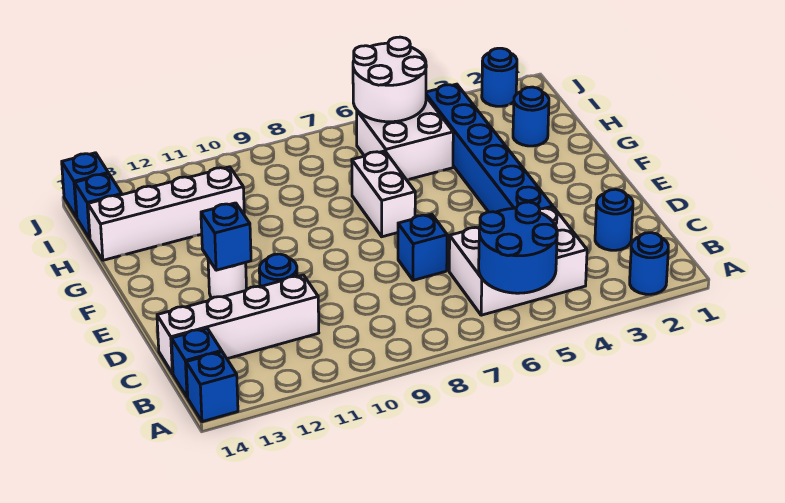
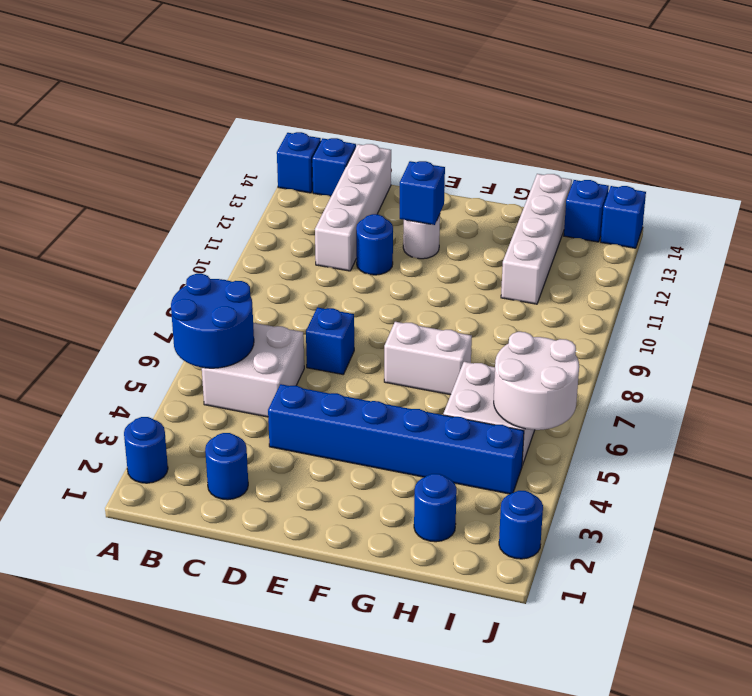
white 2x3 brick [449,207,587,315] -> white 2x2 brick [202,323,304,417]

